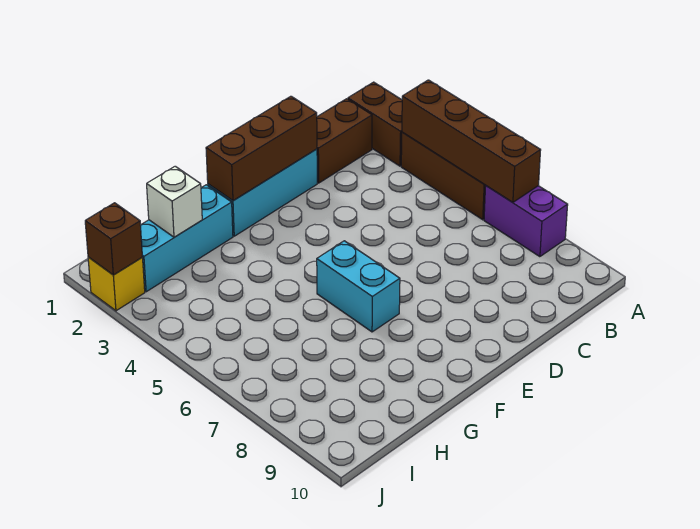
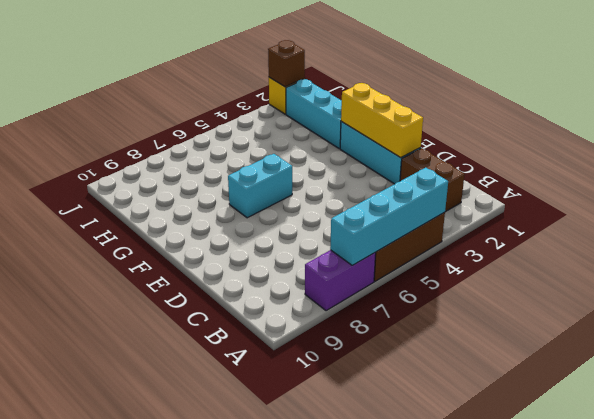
brown 1x2 brick [348,82,402,166] -> none
brown 1x4 brick [402,80,541,202] -> cyan 1x4 brick [330,168,448,265]
brown 1x3 brick [206,96,317,201] -> yellow 1x3 brick [341,83,423,158]
white 1x1 brick [147,166,202,237] -> none

